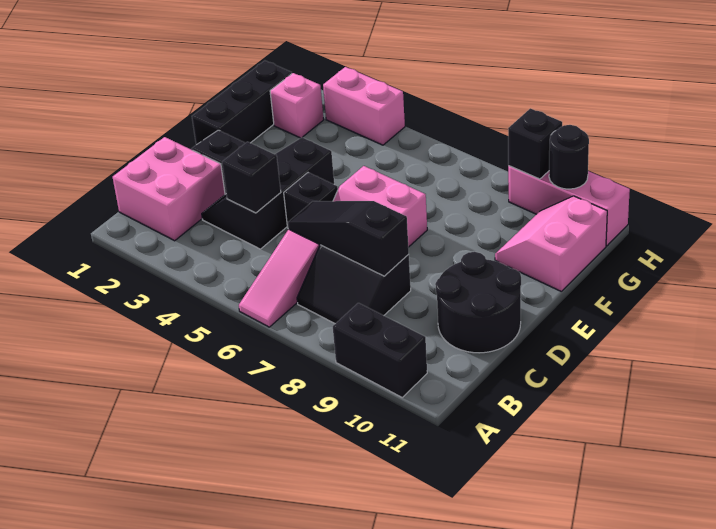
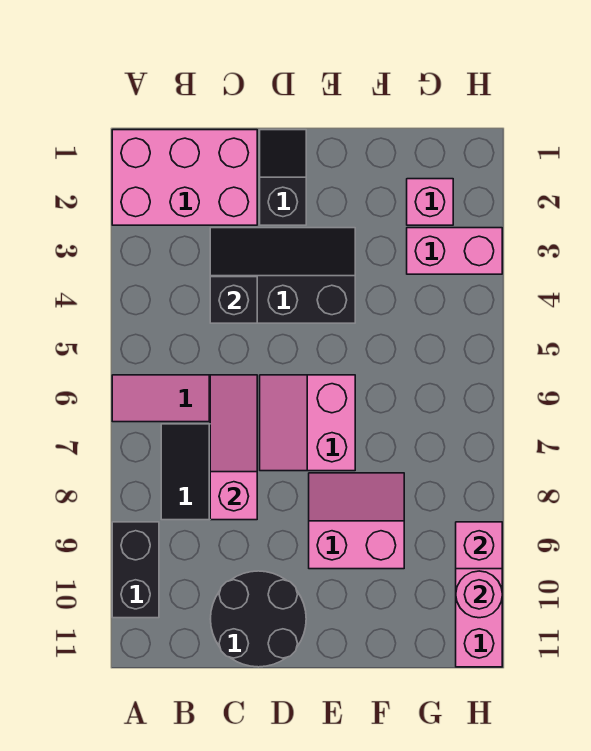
pink 2x2 brick [113,137,225,241] -> pink 2x3 brick [112,130,257,225]
black 1x3 slope [288,201,409,276] -> pink 1x3 slope [210,375,257,520]
black 1x1 brick [284,173,338,227] -> none
black 1x3 brick [192,61,292,145] -> none
pink 2x2 slope [495,196,607,291] -> pink 2x2 slope moved to [309,473,404,569]
pink 1x2 brick [323,67,405,145] -> pink 1x2 brick turned to [407,228,502,274]
black 1x1 brick [508,108,562,179] -> pink 1x1 brick [456,522,502,569]
black 1x1 round brick [549,125,589,189] -> pink 1x1 round brick [456,571,502,618]

